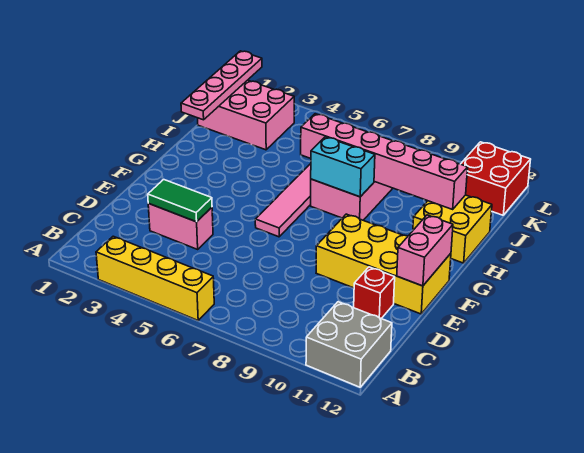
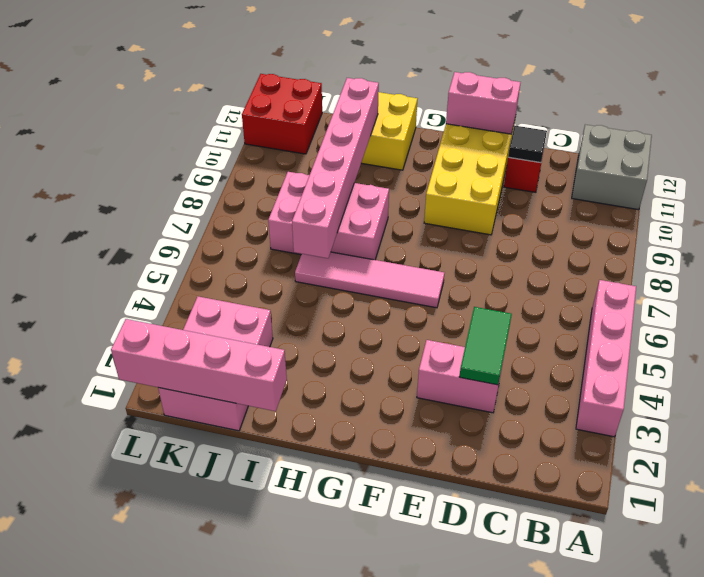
yellow 1x4 brick [96,236,214,320] -> pink 1x4 brick [576,280,636,437]
pink 1x2 brick [148,204,213,249] -> pink 1x2 brick turned to [417,340,502,413]
none -> black 1x1 tile [508,126,547,163]
cyan 1x2 brick [311,137,375,197] -> none
pink 1x4 plate [181,51,262,120] -> pink 1x4 brick [111,319,287,411]

